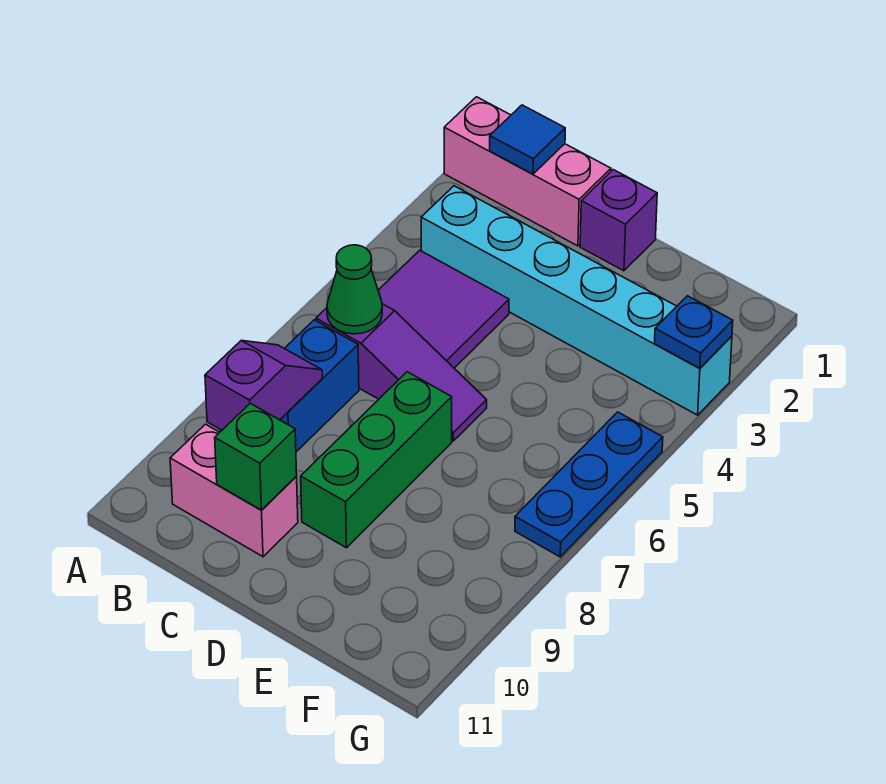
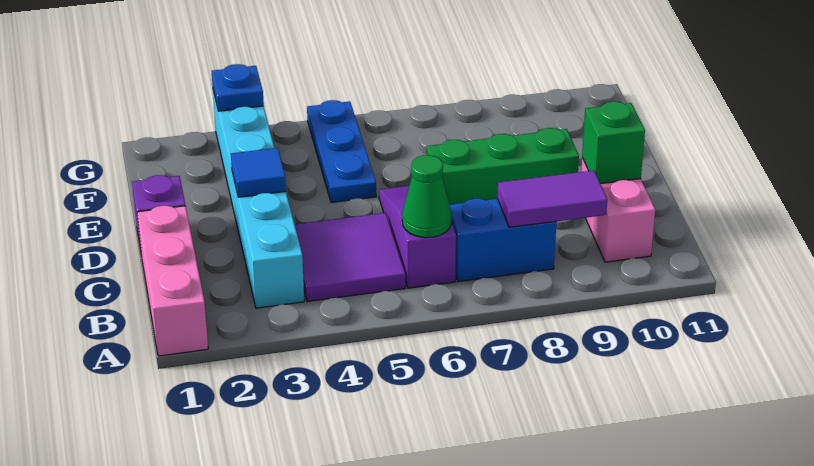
blue 1x1 tile [490,105,565,174] -> blue 1x1 tile moved to [231,148,286,197]
purple 1x2 slope [205,341,322,430] -> purple 1x2 tile [497,170,607,227]
blue 1x3 plate [515,412,663,557] -> blue 1x3 plate turned to [307,100,376,203]

